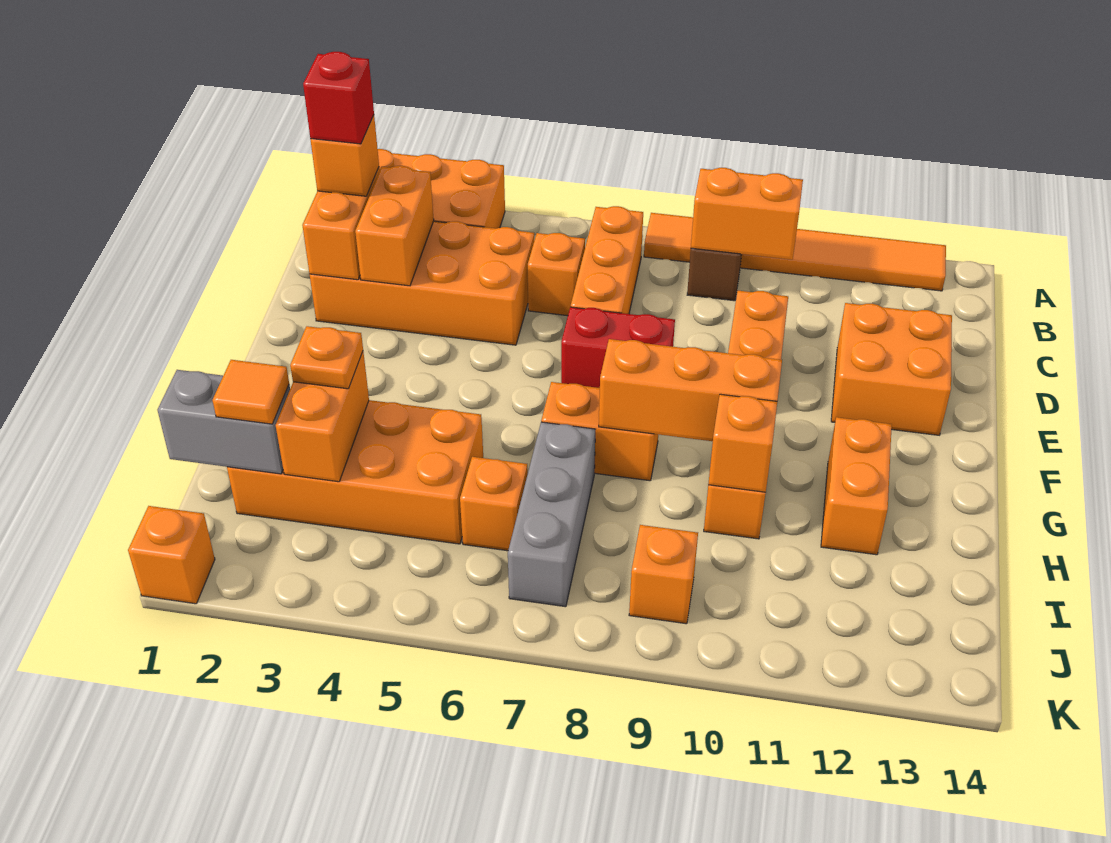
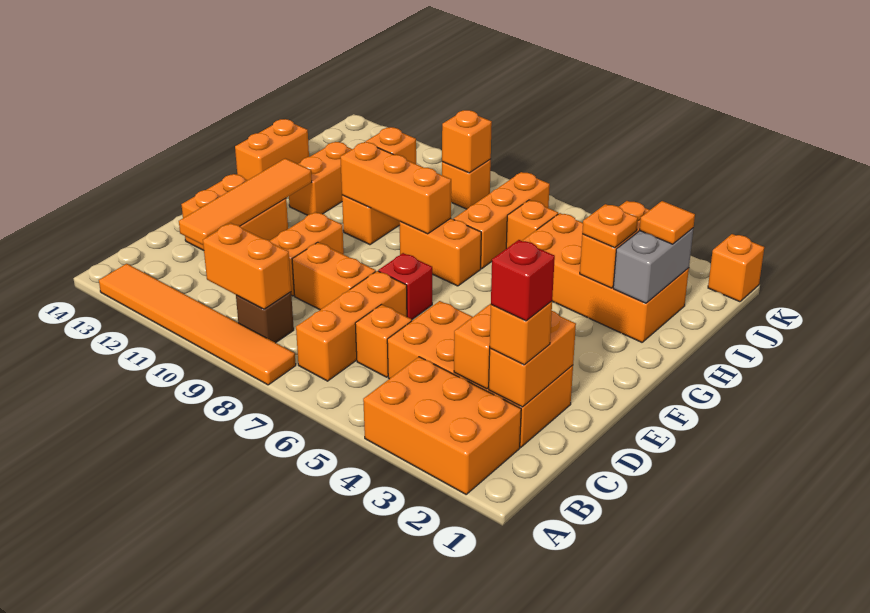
none -> orange 1x4 tile [179,158,312,245]
none -> orange 1x2 brick [292,242,376,310]
red 1x2 brick [561,307,675,388] -> red 1x1 brick [378,253,432,319]
none -> orange 1x2 brick [235,119,309,180]
grey 1x3 brick [508,422,595,607] -> orange 1x3 brick [454,172,550,269]
grey 1x2 brick [158,370,290,474] -> grey 1x2 brick turned to [613,228,693,303]
none -> orange 1x1 brick [442,110,492,173]

